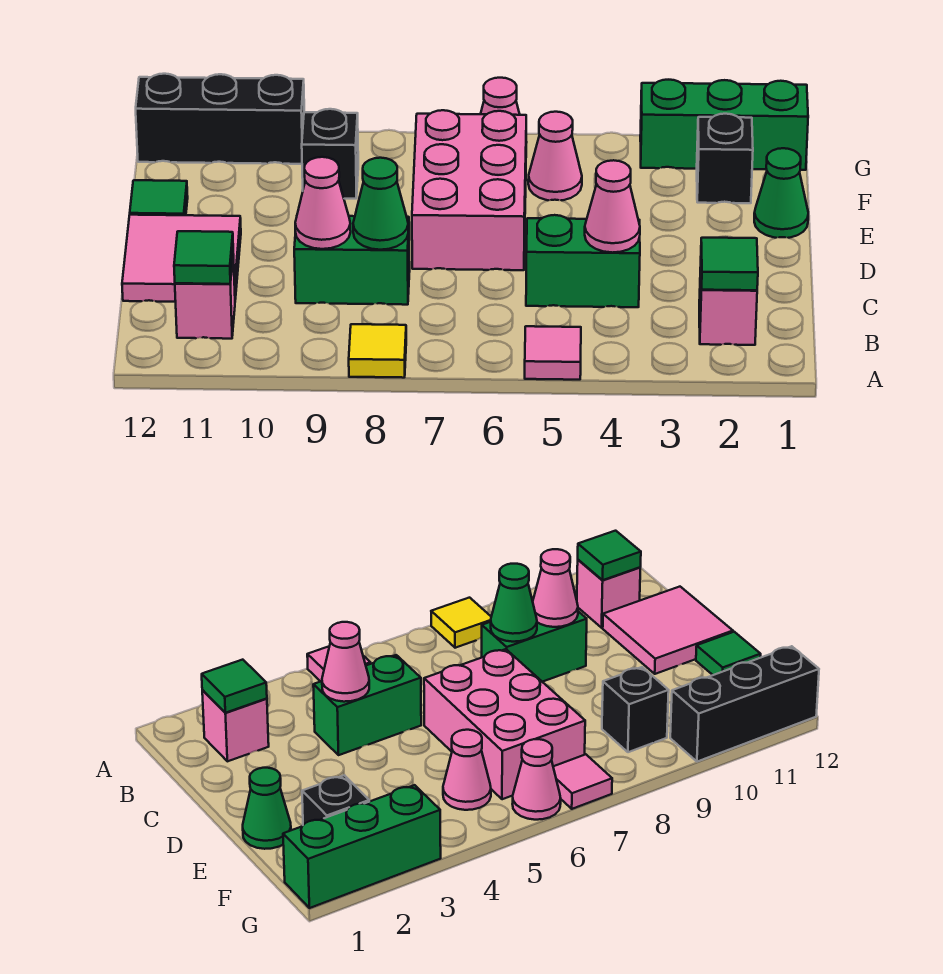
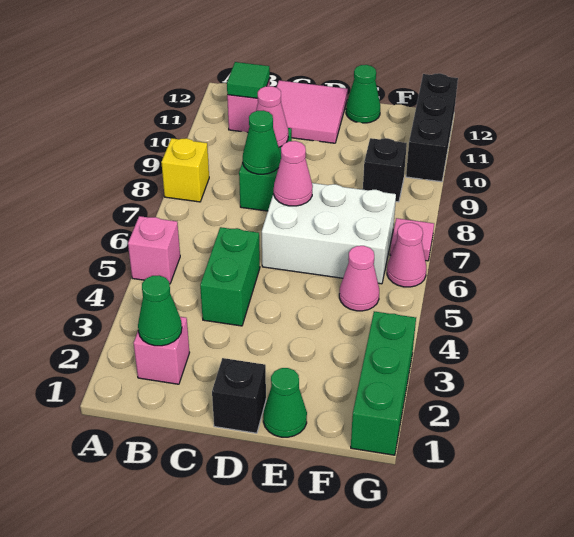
pink 1x1 tile [525,326,581,380] -> pink 1x1 brick [128,216,180,284]
yellow 1x1 tile [349,324,406,378] -> yellow 1x1 brick [161,138,209,202]
green 1x1 tile [701,238,758,290] -> green 1x1 cone [138,275,182,346]
pink 1x1 cone [585,160,640,253] -> pink 1x1 cone moved to [274,141,313,206]
pink 2x3 brick [412,110,526,270] -> white 2x3 brick [262,183,396,284]
green 1x1 tile [130,180,188,215] -> green 1x1 cone [346,65,380,123]
black 1x1 brick [697,114,753,203] -> black 1x1 brick moved to [212,358,266,433]

